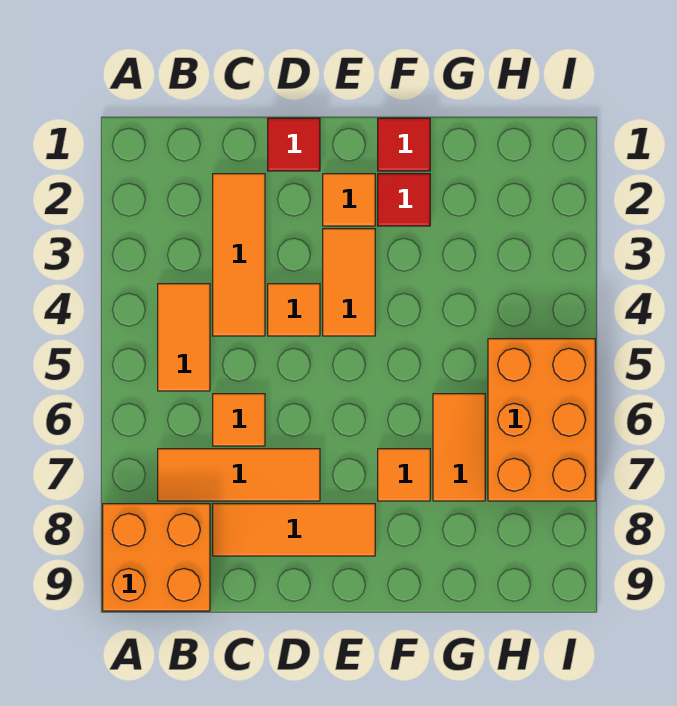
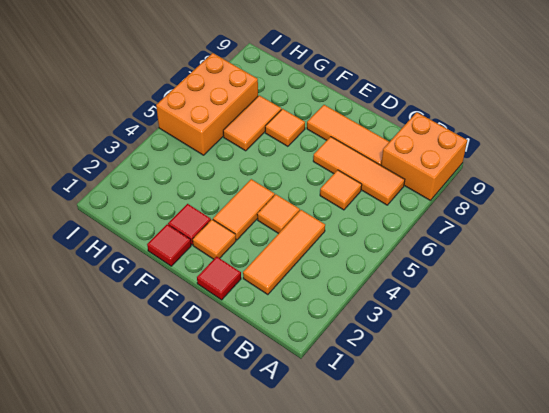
orange 1x2 tile [158,284,210,391] -> none

